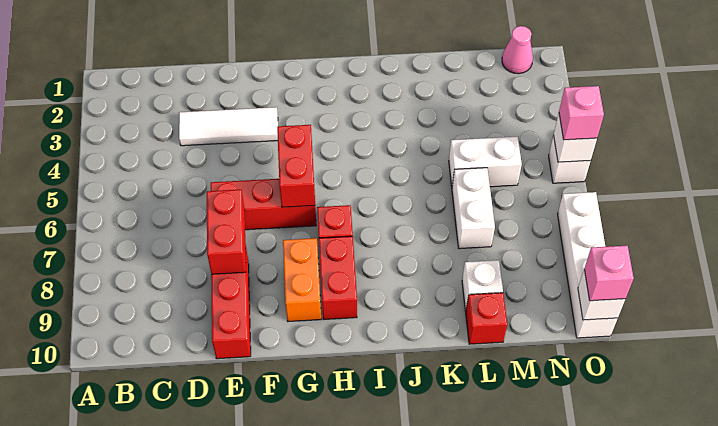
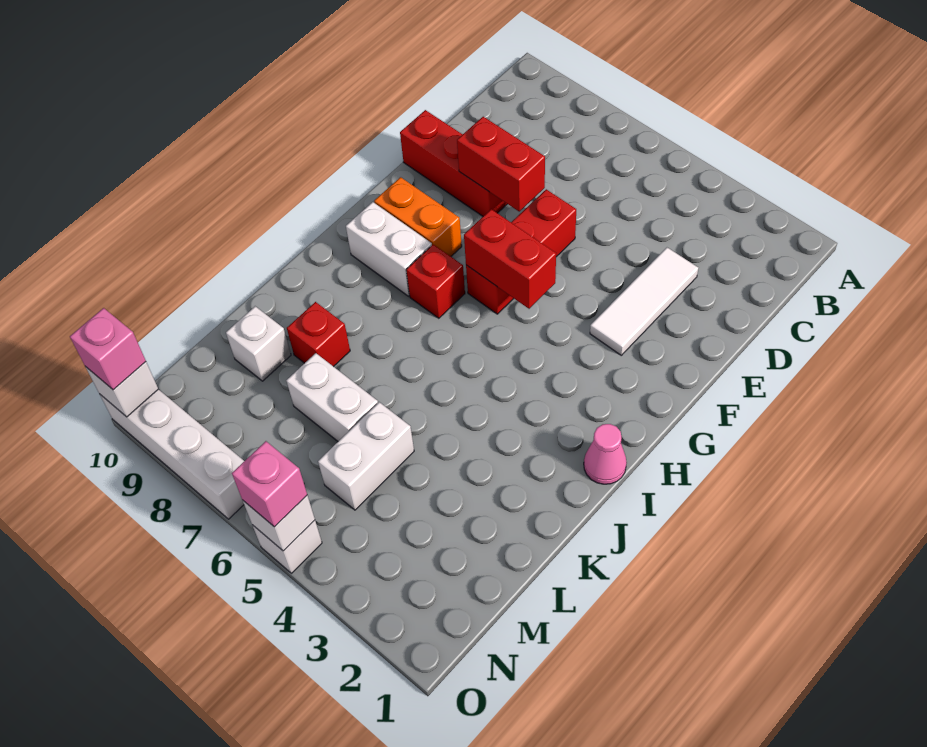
red 1x2 brick [319,236,357,320] -> white 1x2 brick [346,202,432,296]
red 1x1 brick [466,293,507,344] -> red 1x1 brick moved to [287,302,350,367]
pink 1x1 cone [502,26,533,74] -> pink 1x1 cone moved to [584,424,627,484]

